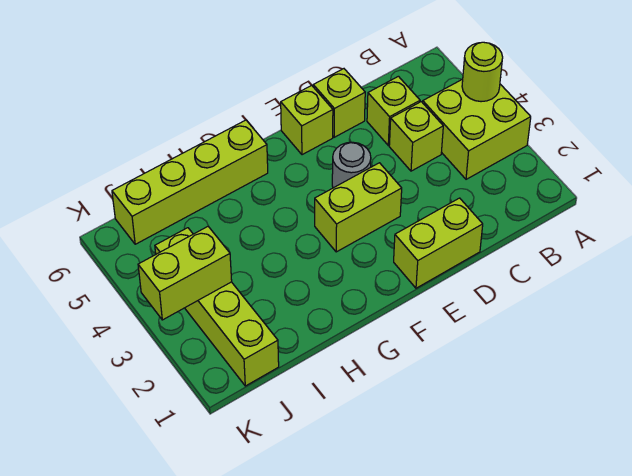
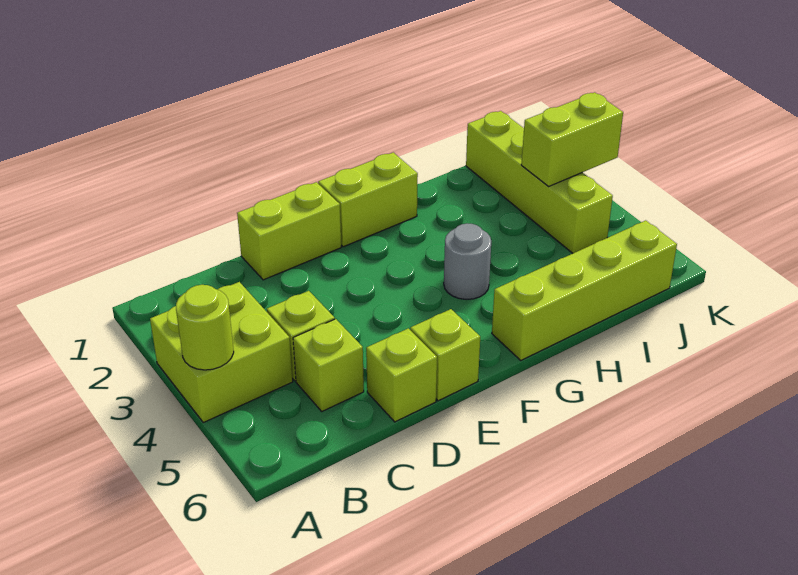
lime 1x2 brick [315,163,402,252] -> lime 1x2 brick moved to [318,153,418,247]
grey 1x1 round brick [332,142,371,188] -> grey 1x1 round brick moved to [444,223,491,299]

